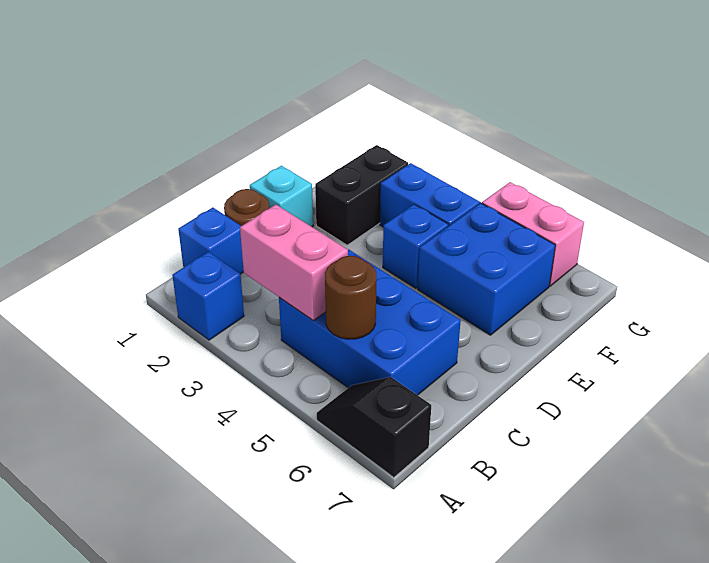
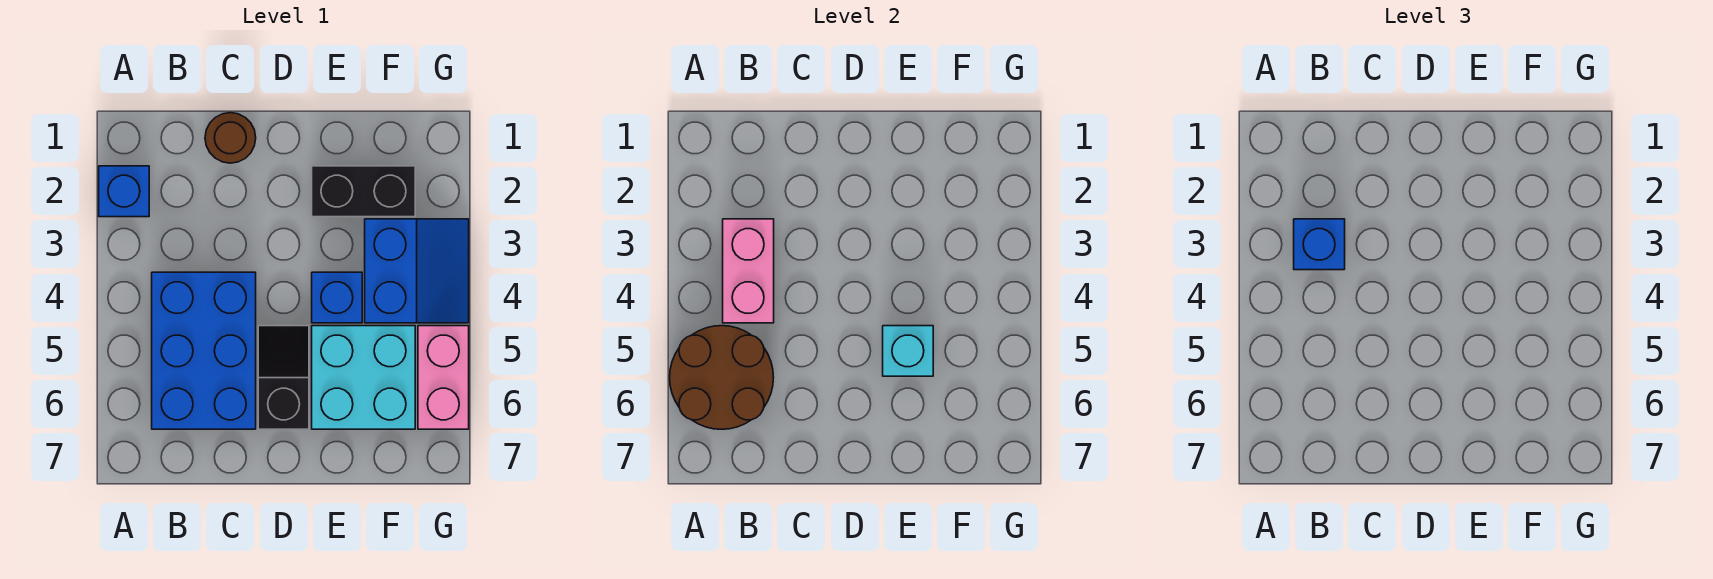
black 1x2 slope [317,377,431,478] -> black 1x2 slope moved to [258,326,309,429]
blue 1x1 brick [178,207,244,274] -> blue 1x1 brick moved to [1294,219,1345,270]
brown 1x1 round brick [325,256,377,339] -> brown 2x2 round brick [670,326,773,429]
cyan 1x1 brick [250,166,313,227] -> cyan 1x1 brick moved to [883,326,933,376]
blue 2x2 brick [418,203,555,335] -> cyan 2x2 brick [312,326,415,429]

